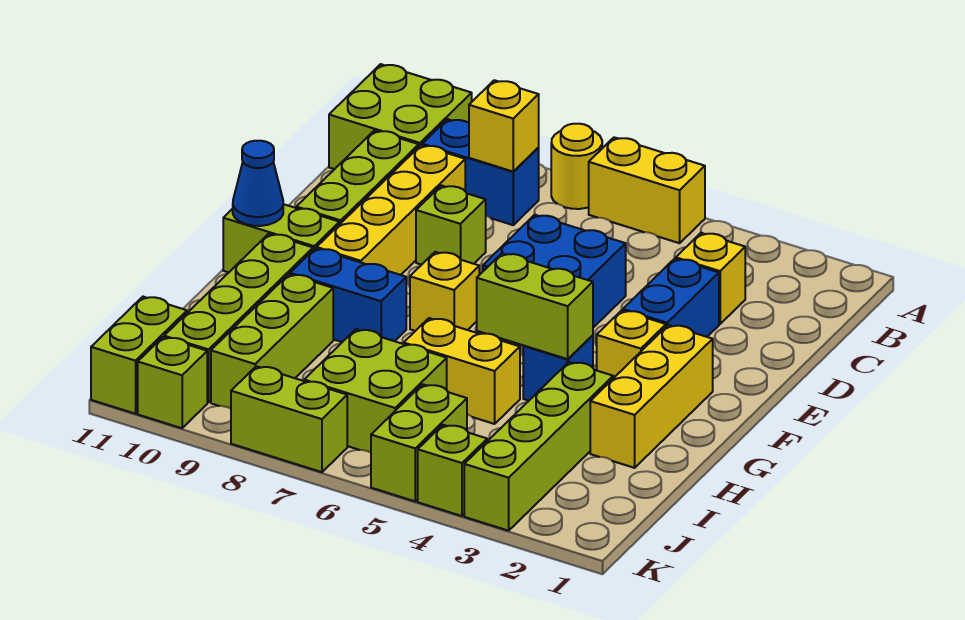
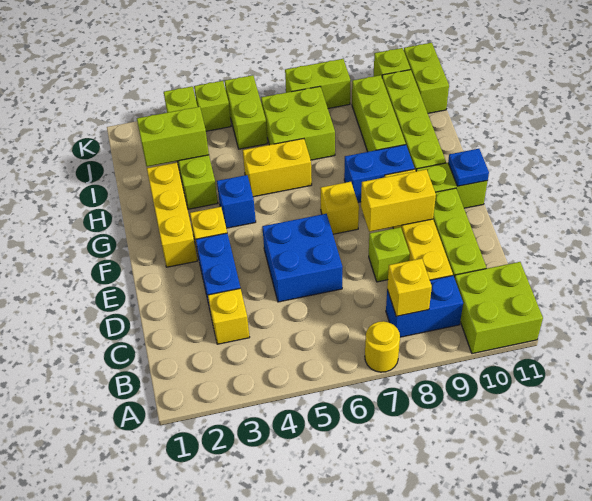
yellow 1x2 brick [589,137,705,243] -> yellow 1x2 brick moved to [361,169,436,232]
blue 1x1 cone [233,141,283,226] -> blue 1x1 plate [448,149,489,186]
lime 1x2 brick [477,253,593,359] -> lime 1x2 brick moved to [137,107,209,167]

